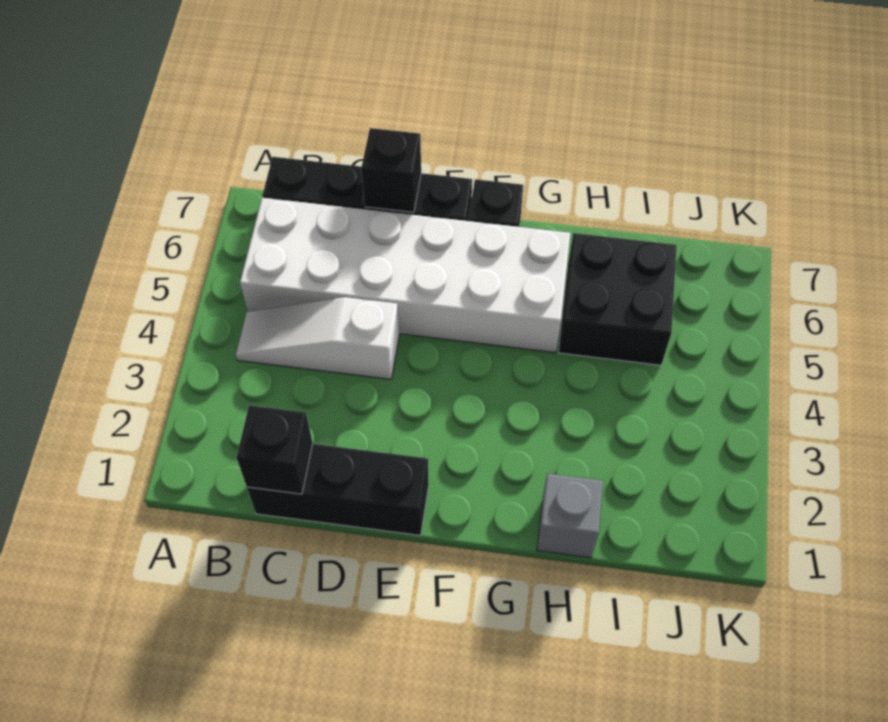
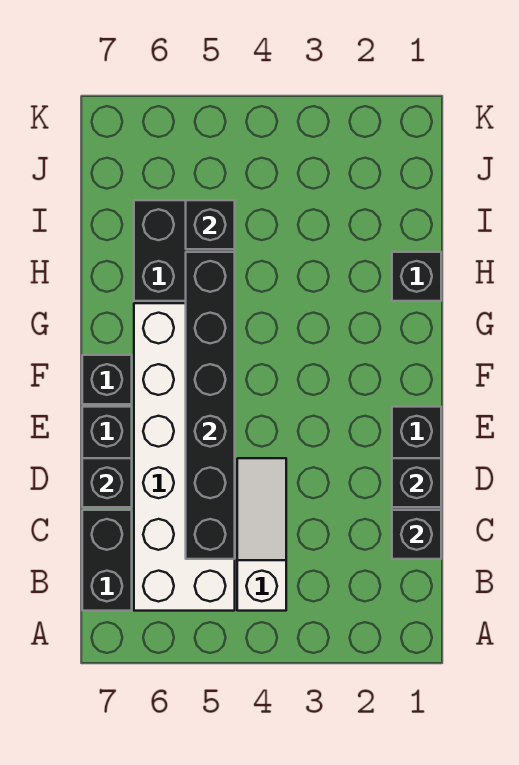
white 1x3 slope [236,297,399,379] -> white 1x3 slope turned to [237,458,286,611]
none -> black 1x6 brick [186,252,235,559]
none -> black 1x1 brick [392,458,441,507]
grey 1x1 brick [537,474,603,558] -> black 1x1 brick [392,252,441,301]
none -> black 1x1 brick [186,200,235,249]

